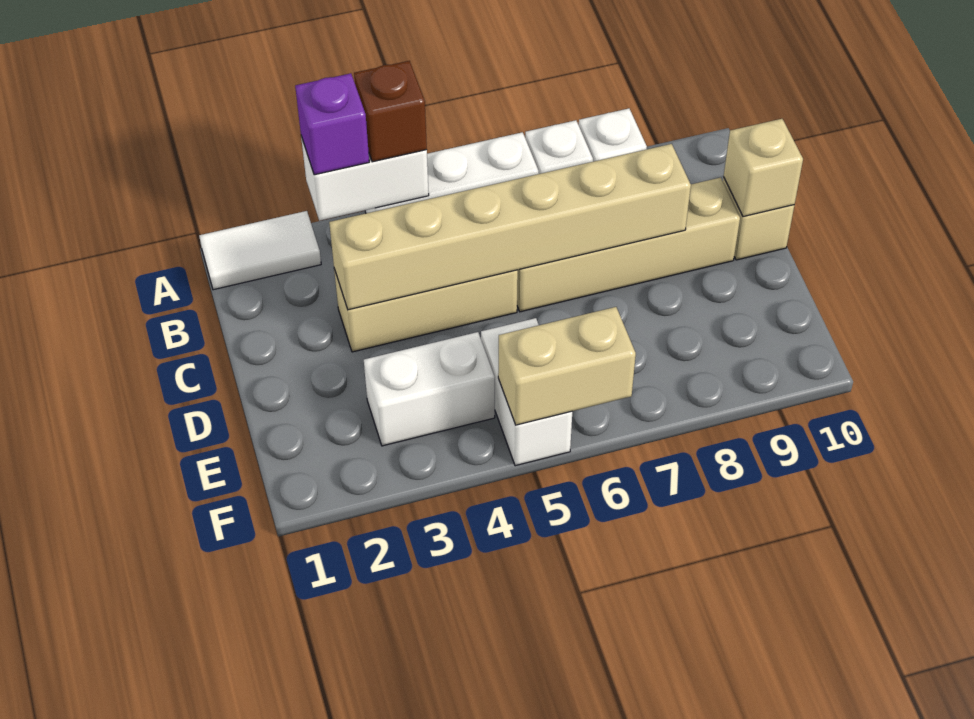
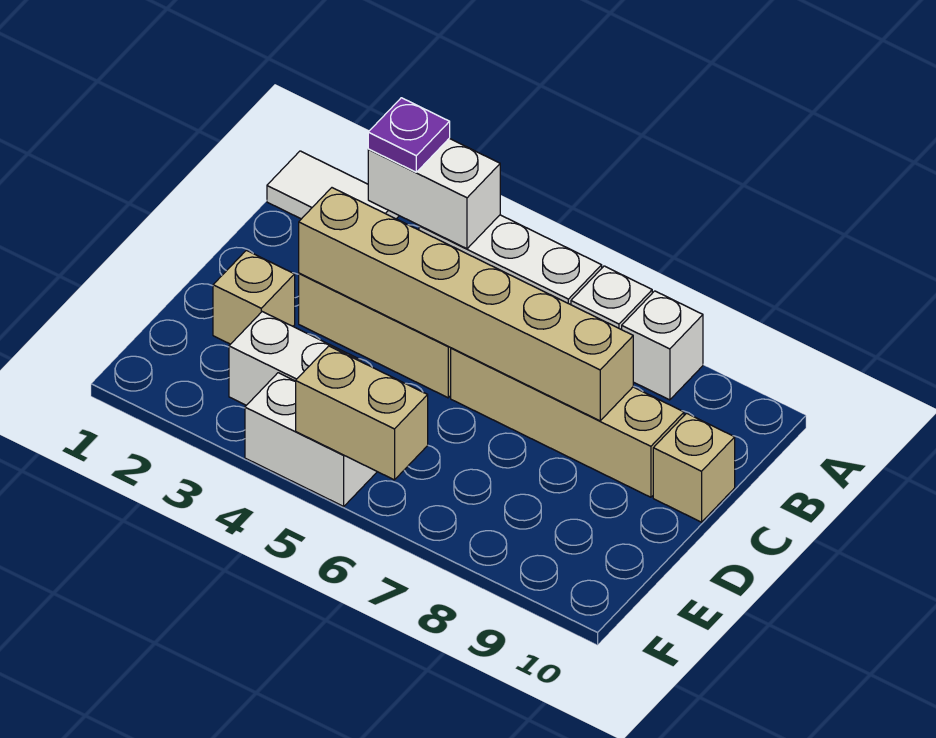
purple 1x1 brick [295,73,369,175] -> purple 1x1 plate [368,98,450,172]
brown 1x1 brick [354,61,427,162] -> none
tan 1x1 brick [724,119,803,217] -> tan 1x1 brick moved to [213,250,295,344]
white 1x2 brick [481,318,572,466] -> white 1x2 brick turned to [245,373,377,506]

